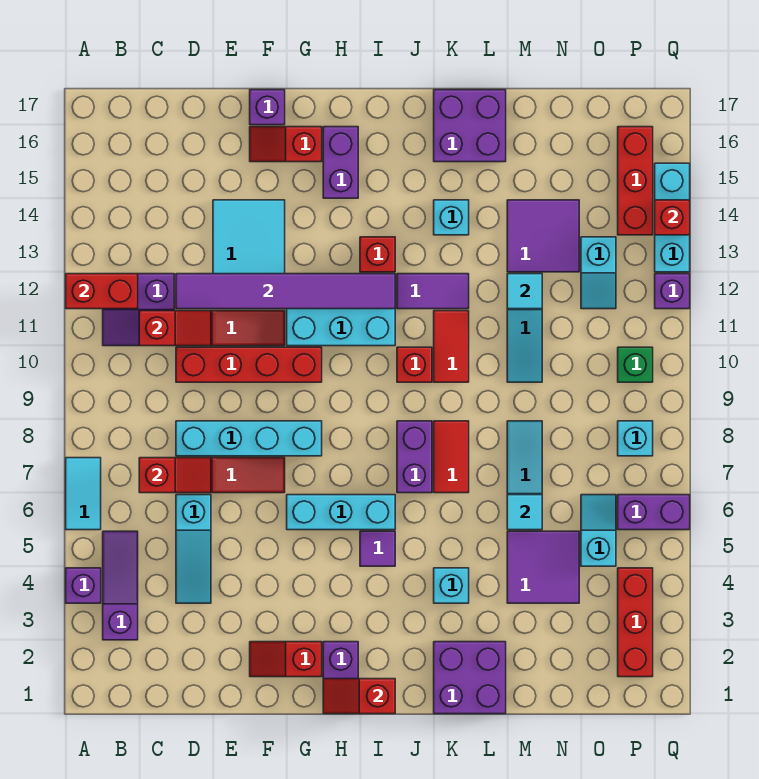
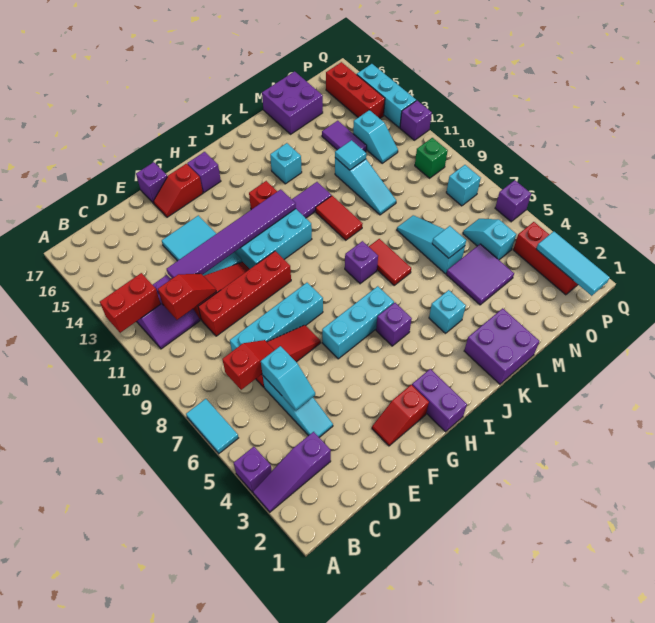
purple 1x3 slope [103,531,138,640] -> purple 1x3 slope turned to [253,432,331,512]
none -> cyan 1x2 slope [261,346,315,410]
red 1x2 slope [323,679,395,714] -> none
purple 1x2 brick [323,127,358,198] -> purple 1x1 brick [187,152,221,193]
purple 1x1 tile [360,531,395,566] -> purple 1x1 brick [376,303,412,346]
purple 1x2 brick [397,421,432,493] -> purple 1x1 brick [345,241,378,284]
red 1x1 brick [397,347,432,382] -> none
purple 2x2 brick [434,90,506,162] -> purple 2x2 brick moved to [262,71,323,134]
purple 2x2 tile [507,200,579,272] -> purple 1x2 tile [322,121,367,152]
none -> cyan 1x3 tile [537,231,610,296]
purple 1x2 brick [618,495,690,530] -> purple 1x1 brick [495,180,531,222]
red 1x1 brick [655,200,690,235] -> none

